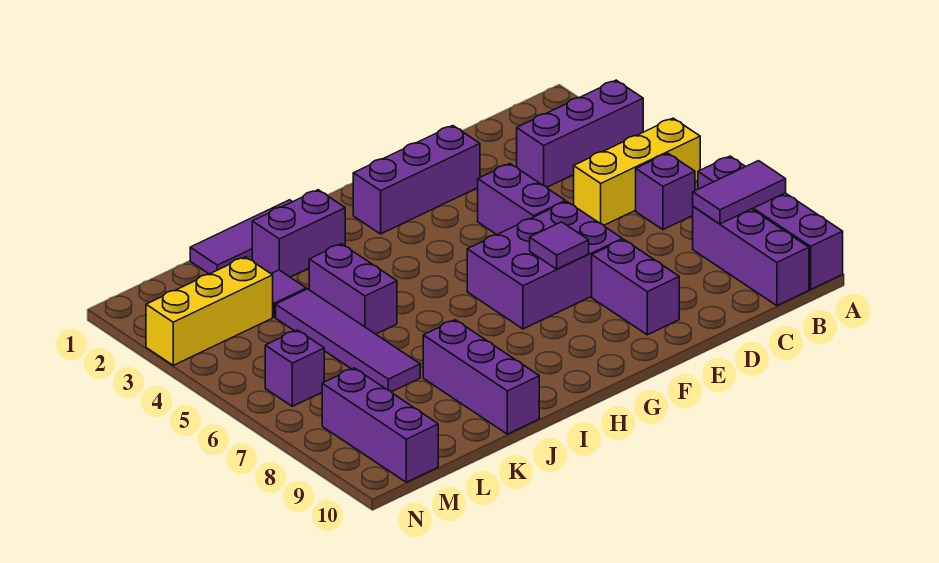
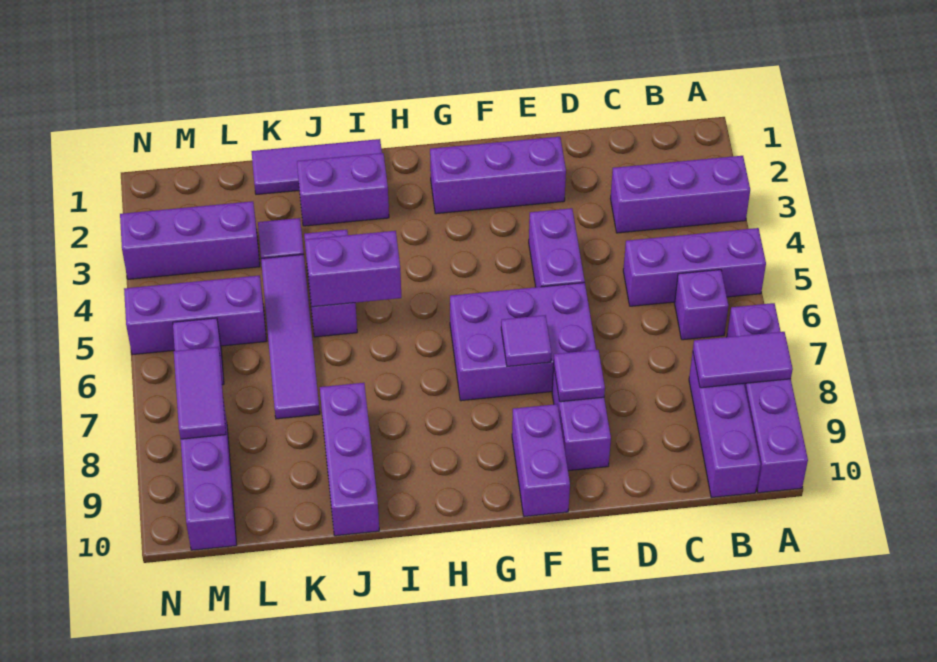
yellow 1x3 brick [574,118,700,225] -> purple 1x3 brick [623,228,766,306]
none -> purple 1x1 tile [554,350,605,402]
none -> purple 1x2 brick [512,404,570,517]
none -> purple 1x2 brick [305,231,401,307]
yellow 1x3 brick [146,257,273,365] -> purple 1x3 brick [120,201,260,279]
none -> purple 1x3 brick [124,276,266,355]
none -> purple 1x2 tile [174,347,226,439]

